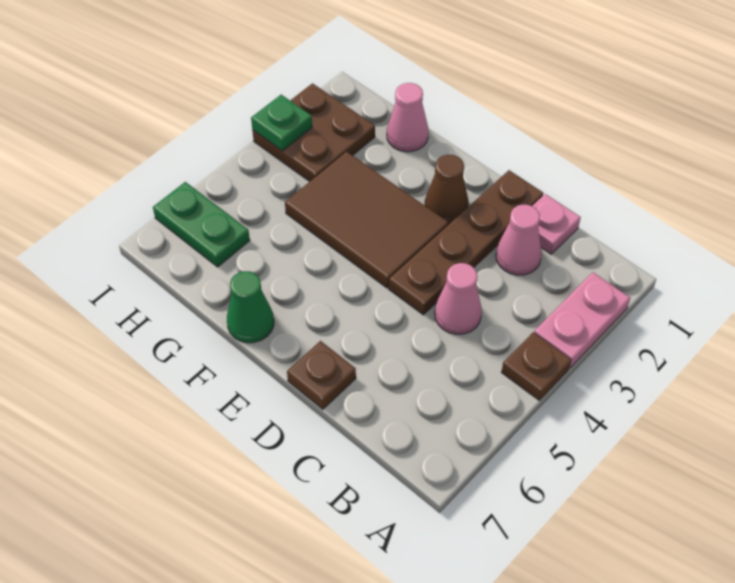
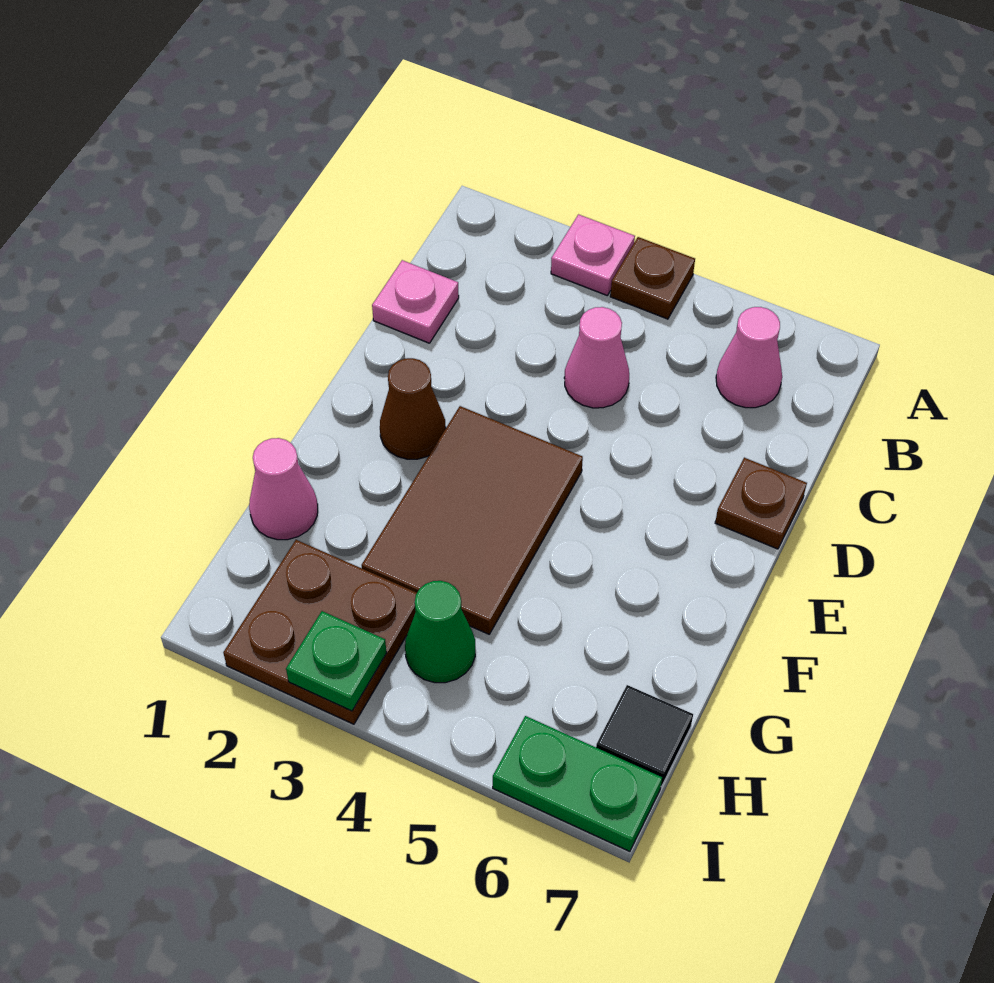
pink 1x2 plate [534,272,630,368] -> pink 1x1 plate [551,214,635,296]
pink 1x1 cone [496,205,542,275] -> pink 1x1 cone moved to [716,307,782,408]
brown 1x4 plate [389,170,543,315] -> none
green 1x1 cone [227,271,274,343] -> green 1x1 cone moved to [405,581,475,683]
green 1x2 plate [153,182,250,267] -> green 1x2 plate turned to [493,716,662,851]
none -> black 1x1 tile [596,685,693,786]

